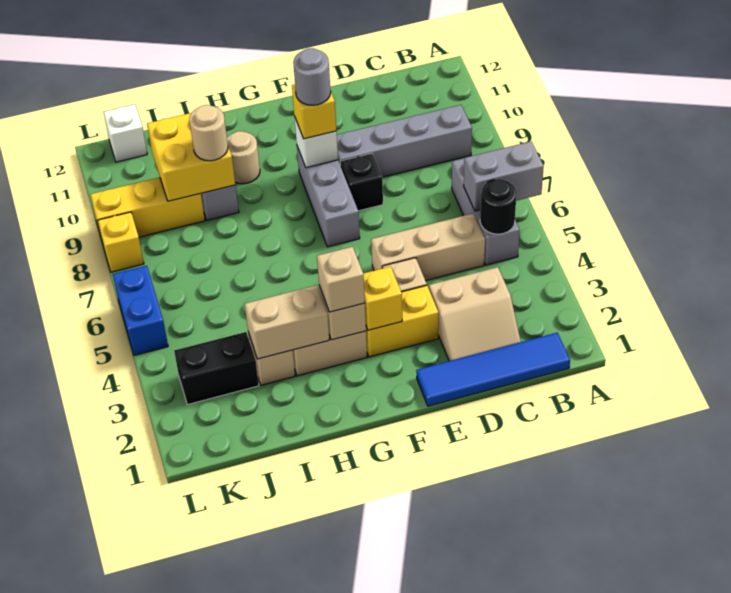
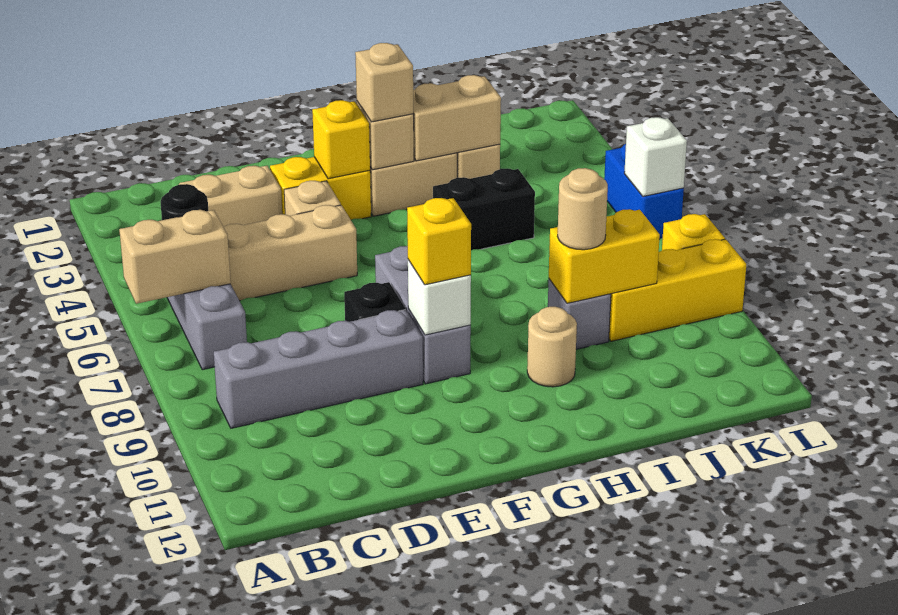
grey 1x2 brick [464,141,544,211] -> tan 1x2 brick [119,210,231,304]
blue 1x4 tile [416,333,570,406] -> none
grey 1x1 round brick [293,48,331,105] -> none
yellow 2x2 brick [147,113,235,201] -> yellow 1x2 brick [549,209,660,303]
black 1x2 brick [174,332,259,405] -> black 1x2 brick moved to [433,168,535,250]
white 1x1 brick [104,104,147,162] -> white 1x1 brick moved to [624,117,687,196]

